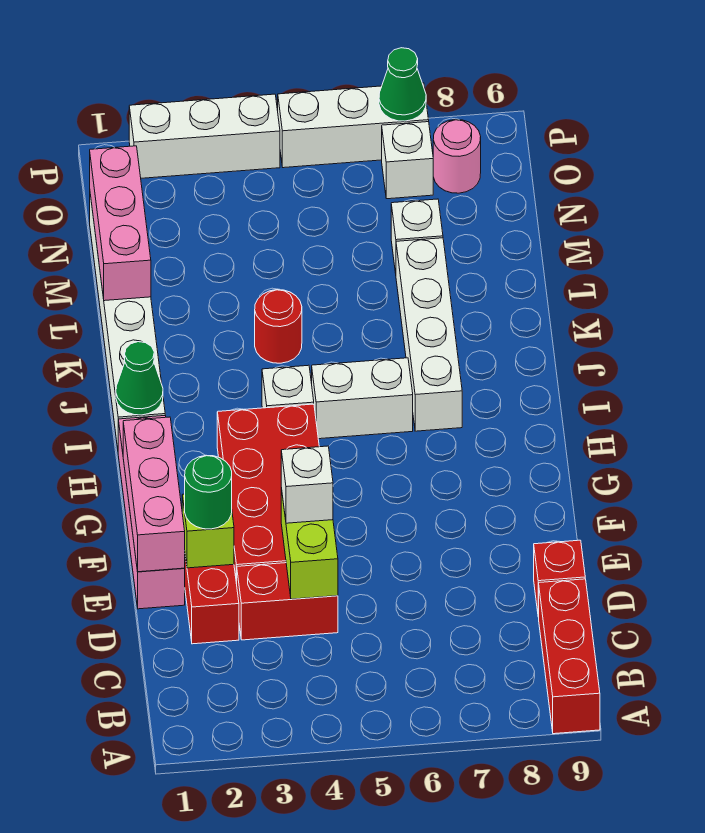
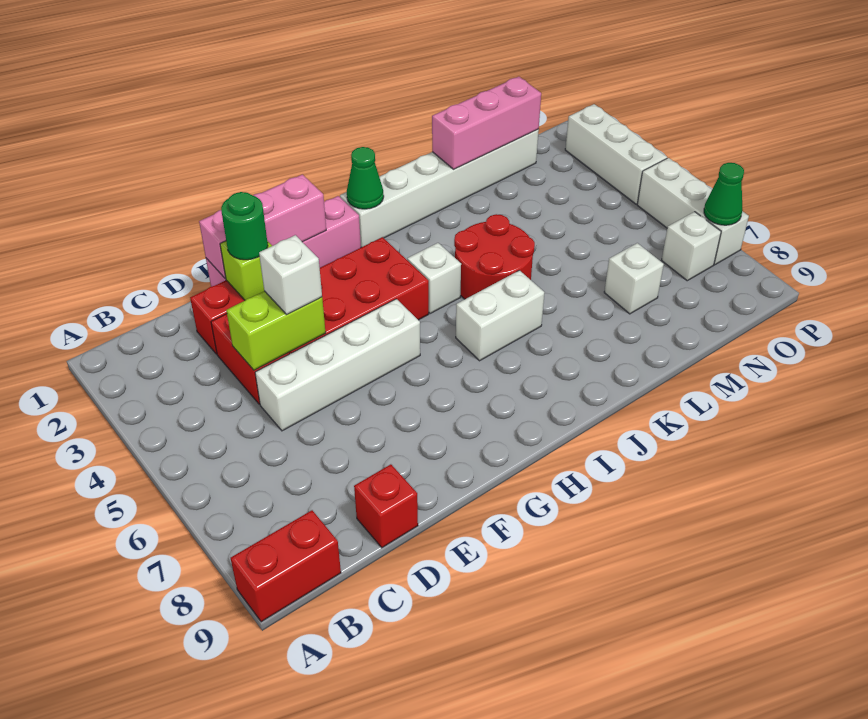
red 1x3 brick [539,579,600,734] -> red 1x2 brick [231,510,341,622]
white 1x2 brick [312,358,413,439] -> white 1x2 brick turned to [456,270,544,361]
white 1x4 brick [396,238,462,431] -> white 1x4 brick moved to [255,299,420,431]
red 1x1 round brick [255,290,302,363] -> red 2x2 round brick [454,214,535,299]
pink 1x1 round brick [433,120,481,193] -> none

